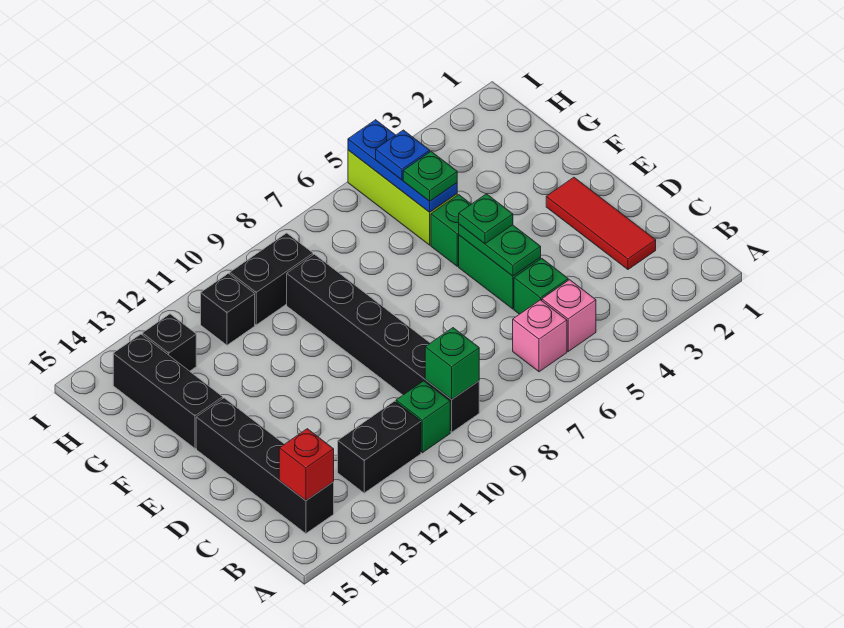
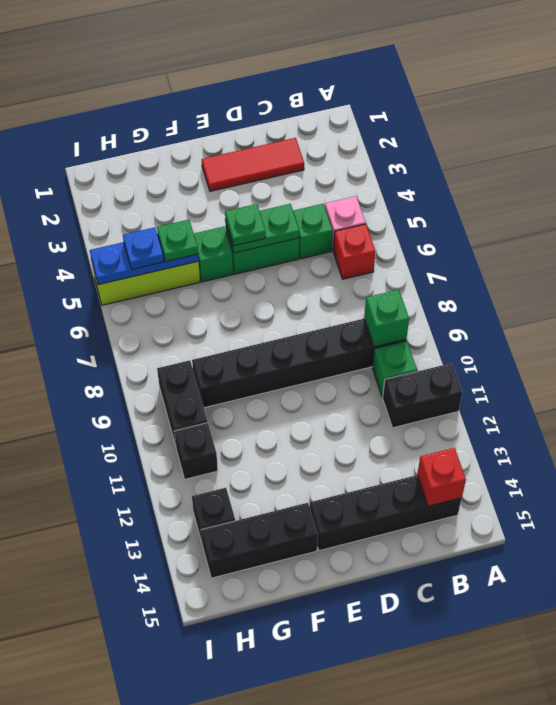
pink 1x1 brick [513,300,567,372] -> red 1x1 brick [334,224,376,279]
black 1x2 brick [338,401,421,493] -> black 1x2 brick turned to [383,363,462,428]

